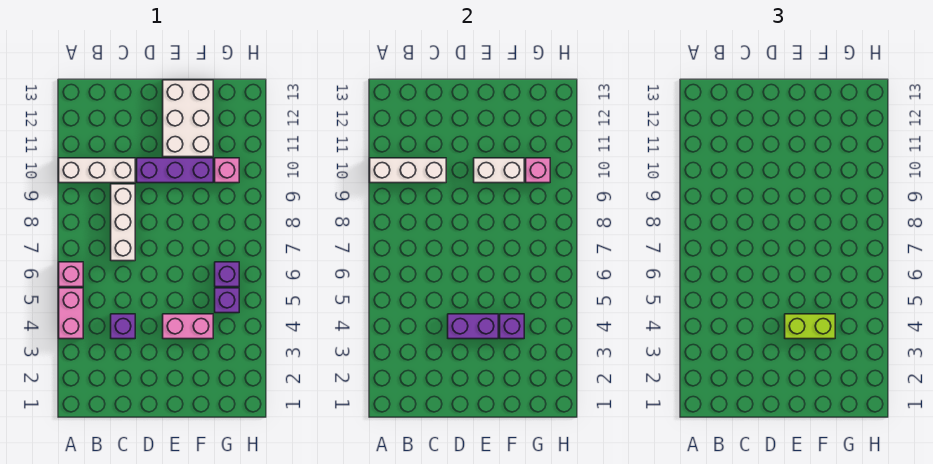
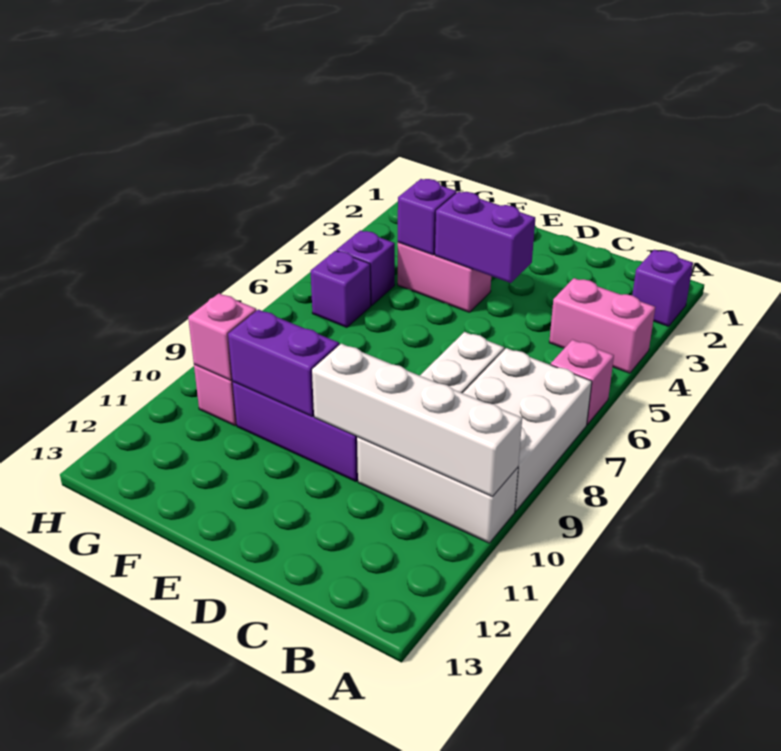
pink 1x2 brick [59,288,83,339] -> pink 1x2 brick turned to [549,278,655,373]
white 1x3 brick [370,158,446,183] -> white 1x4 brick [312,344,522,497]
purple 1x1 brick [111,314,135,339] -> purple 1x1 brick moved to [632,250,693,326]
lime 1x2 brick [785,314,835,339] -> none
white 1x2 brick [474,158,524,183] -> purple 1x2 brick [228,310,339,416]
white 2x3 brick [163,80,213,157] -> white 2x3 brick moved to [463,348,592,511]

